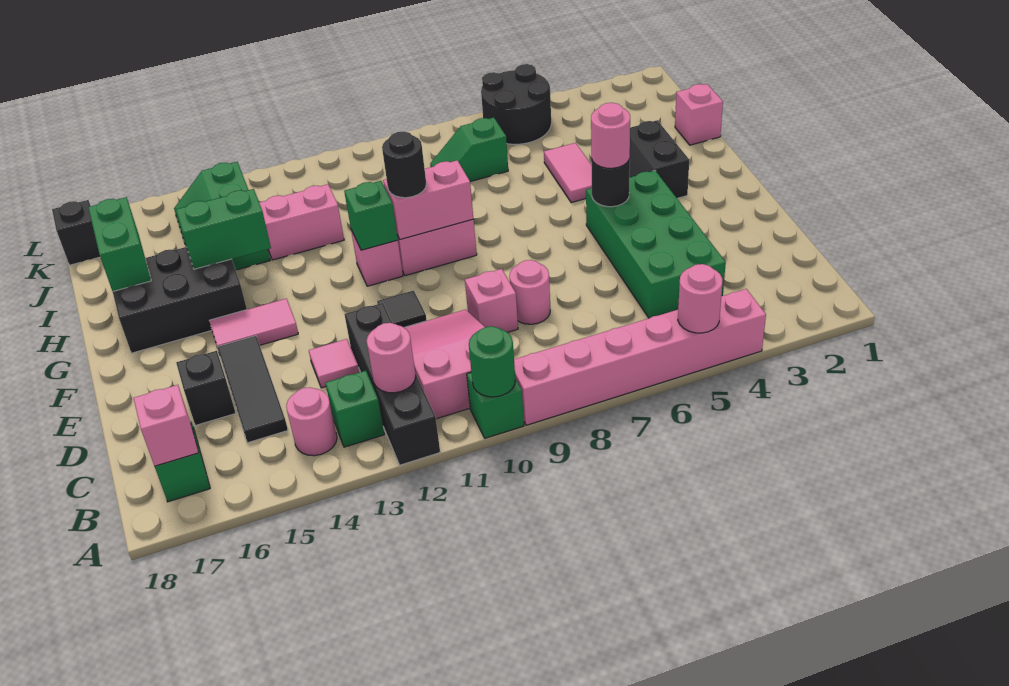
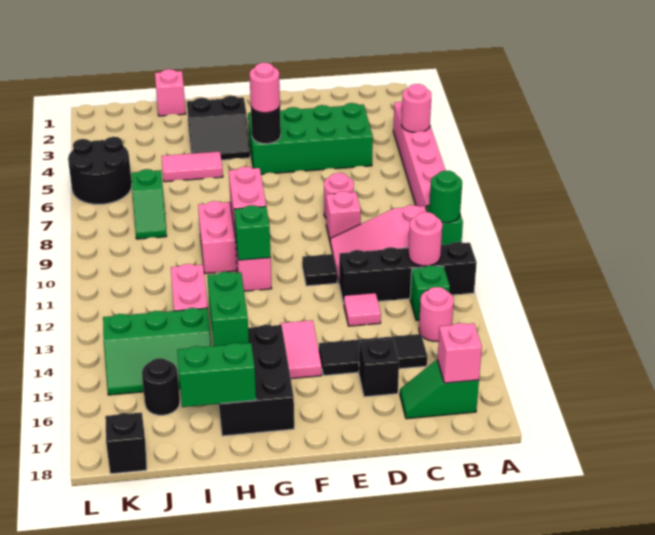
black 1x1 round brick [382,131,426,198] -> black 1x1 round brick moved to [142,358,180,415]

